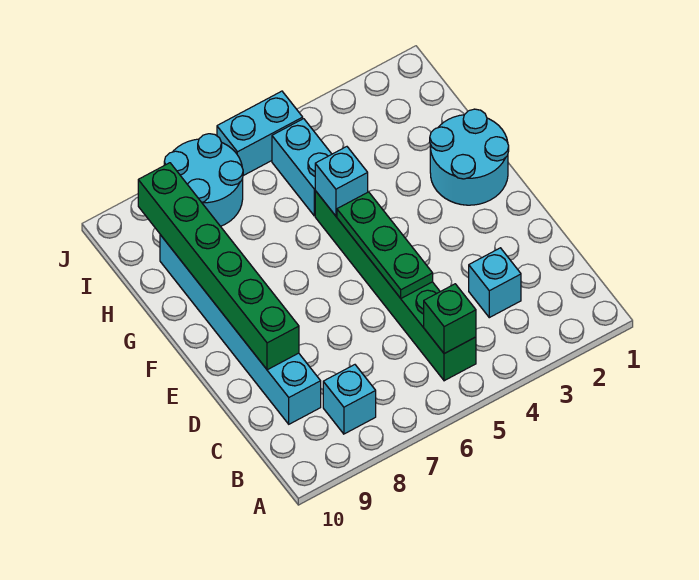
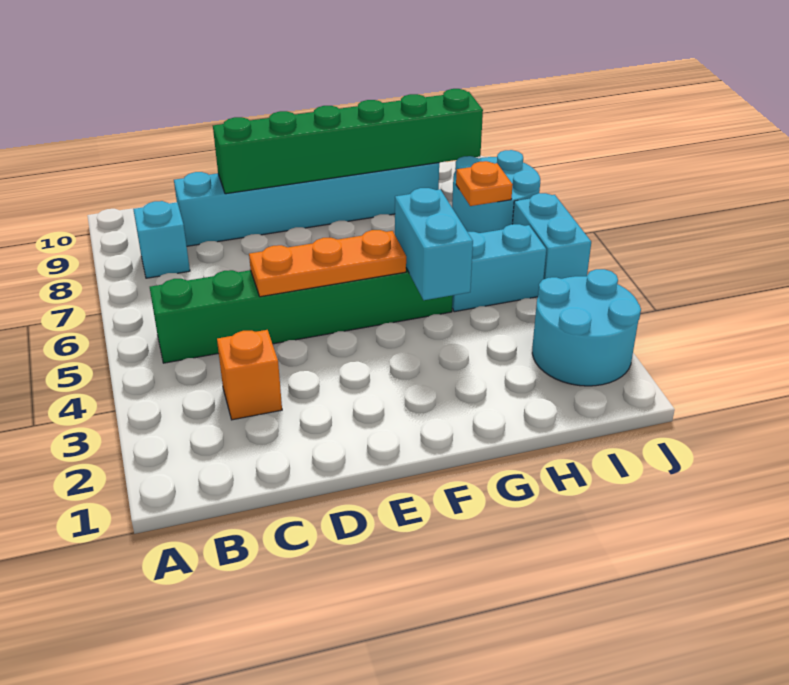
green 1x1 brick [424,284,476,354] -> none
cyan 1x1 brick [469,248,521,318] -> orange 1x1 brick [217,330,282,420]
green 1x3 plate [337,192,433,298] -> orange 1x3 plate [249,230,406,297]
cyan 2x2 round brick [430,109,509,205] -> cyan 2x2 round brick moved to [532,269,641,386]
cyan 1x1 brick [315,147,368,216] -> cyan 1x2 brick [395,188,473,300]
none -> orange 1x1 plate [456,161,513,206]

